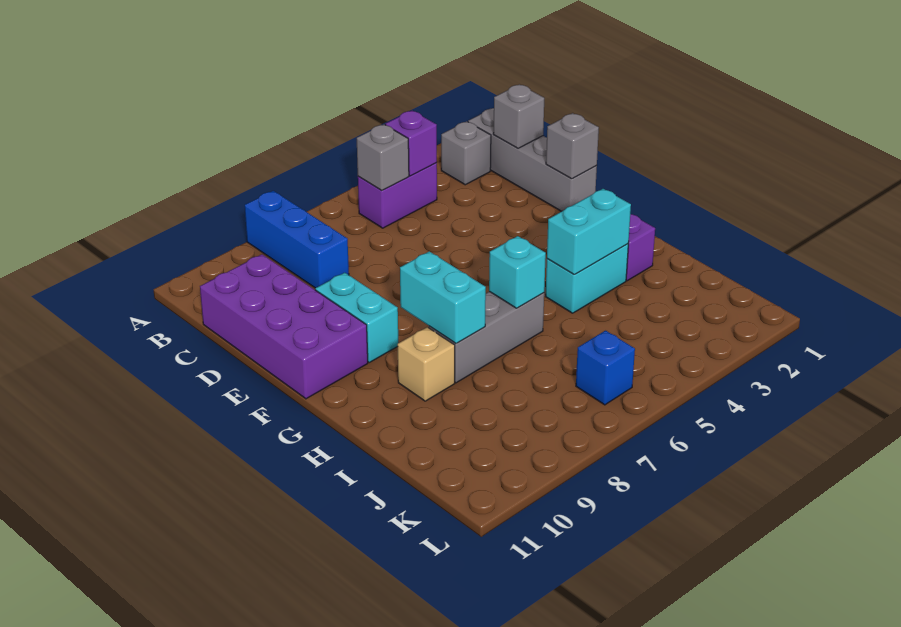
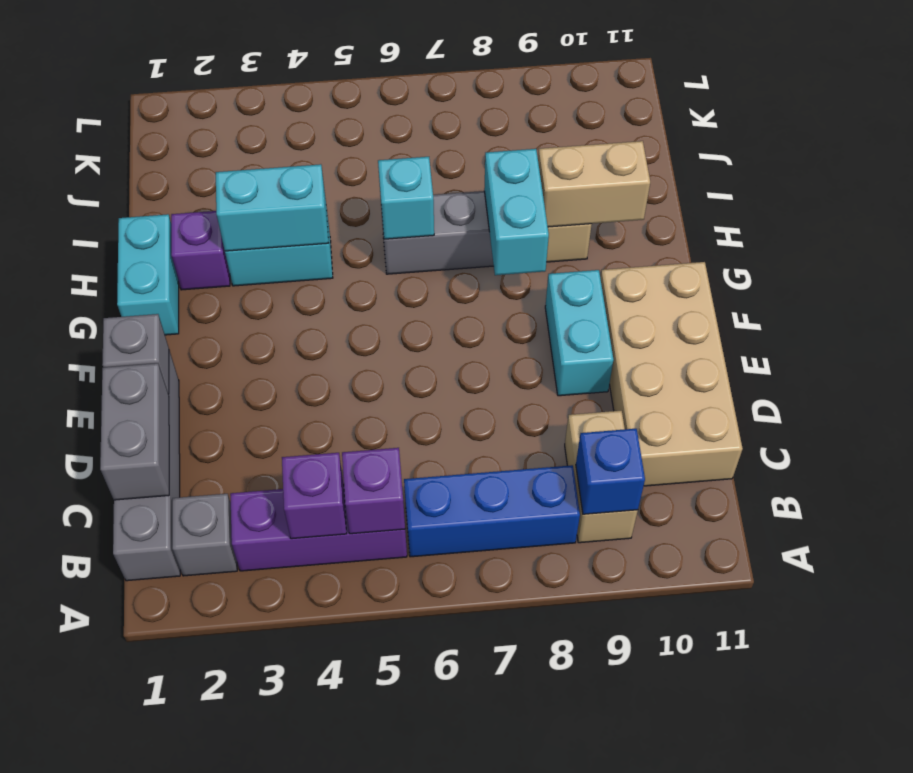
blue 1x3 brick [245,191,349,288] -> blue 1x3 brick turned to [404,465,580,557]
purple 1x2 brick [358,163,437,228] -> purple 1x3 brick [230,489,407,571]
grey 1x1 brick [357,124,409,190] -> purple 1x1 brick [342,448,405,534]
none -> tan 1x2 brick [565,411,638,543]
grey 1x1 brick [493,84,544,148] -> grey 1x2 brick [100,363,169,500]
purple 2x4 brick [200,254,368,399] -> tan 2x4 brick [600,262,743,486]
none -> cyan 1x2 brick [117,214,179,335]
none -> tan 1x2 brick [538,141,650,227]
blue 1x1 brick [576,331,635,405] -> blue 1x1 brick moved to [576,429,645,514]

